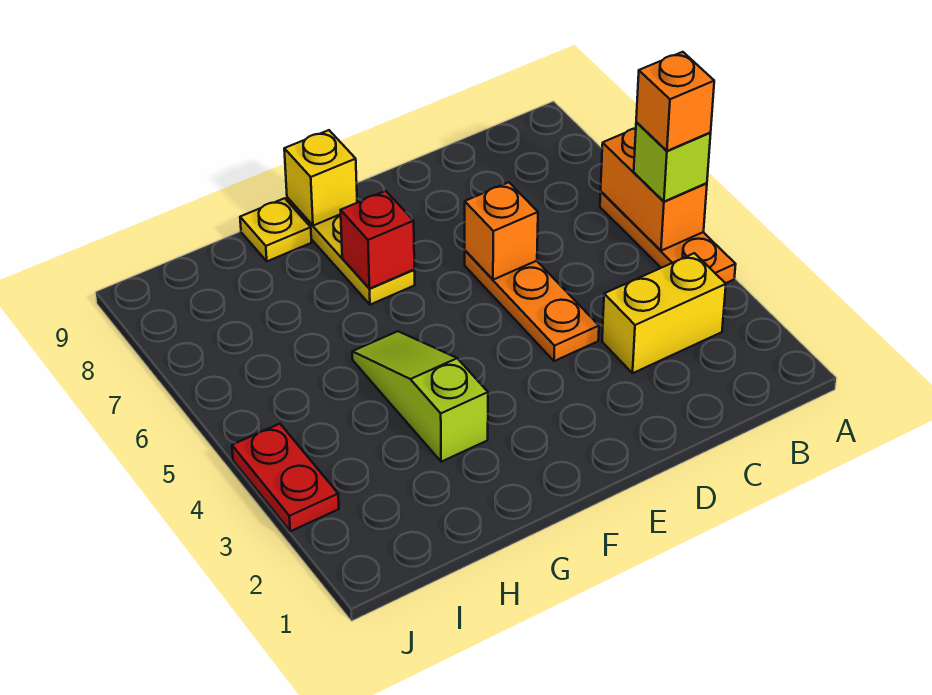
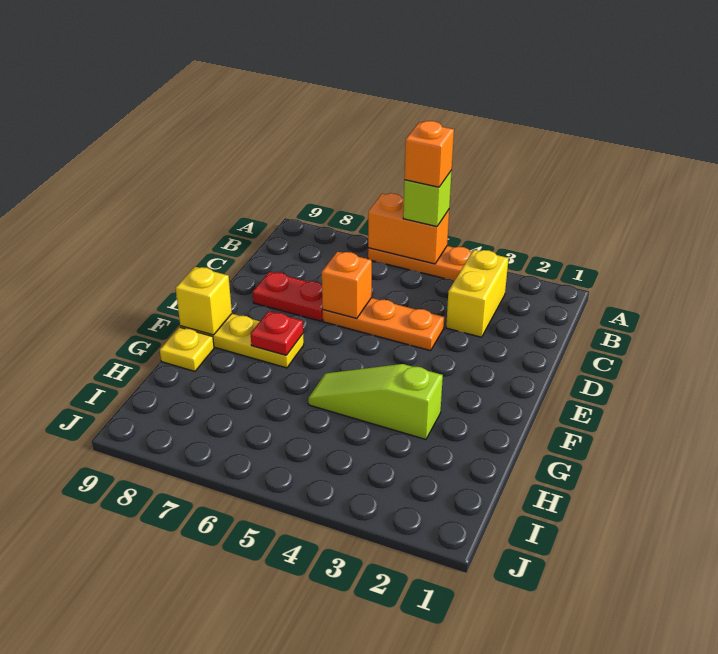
red 1x1 brick [341,191,414,288] -> red 1x1 plate [251,311,303,355]
red 1x2 plate [232,424,339,531] -> red 1x2 plate moved to [253,272,323,321]

